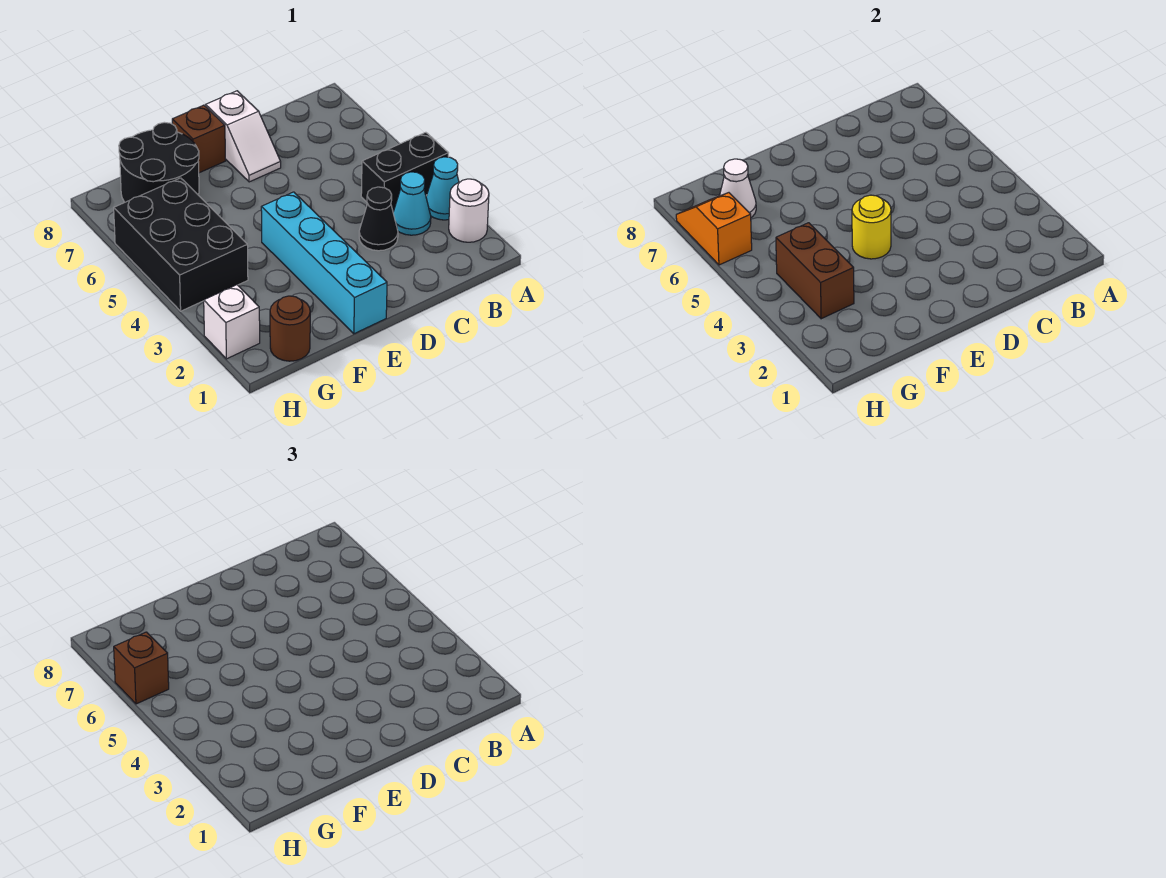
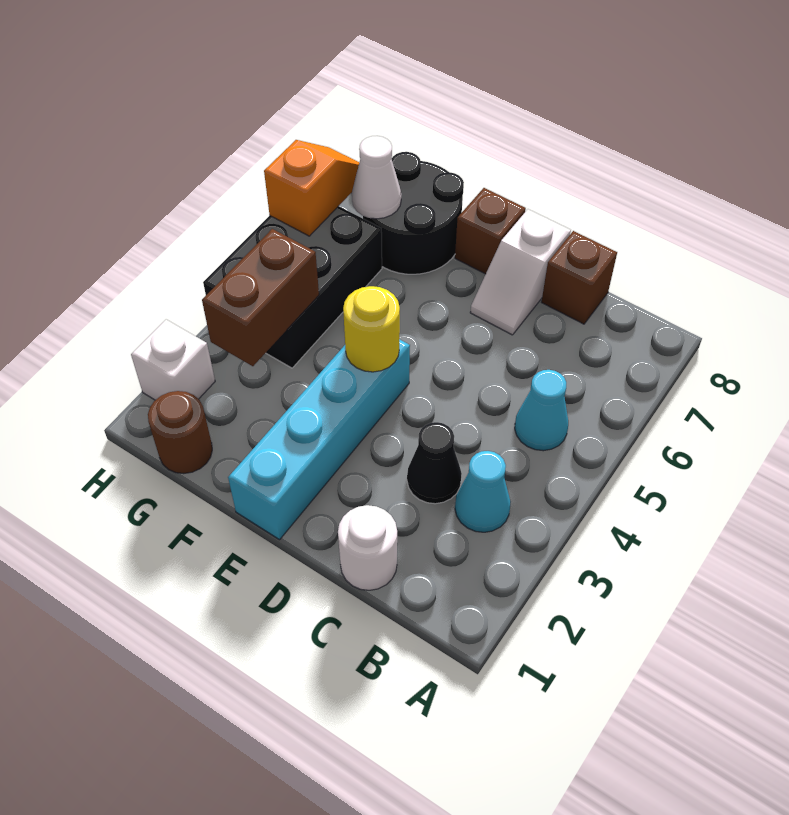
white 1x1 round brick [449,179,489,242] -> white 1x1 round brick moved to [338,505,397,590]
cyan 1x1 cone [426,157,459,220] -> cyan 1x1 cone moved to [515,370,568,451]
black 1x2 brick [361,132,448,212] -> none
brown 1x1 brick [114,632,169,704] -> brown 1x1 brick moved to [542,231,617,324]

